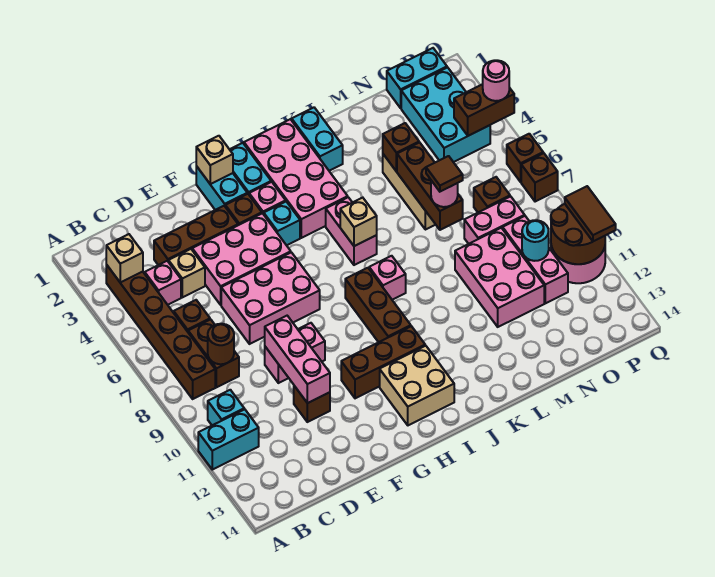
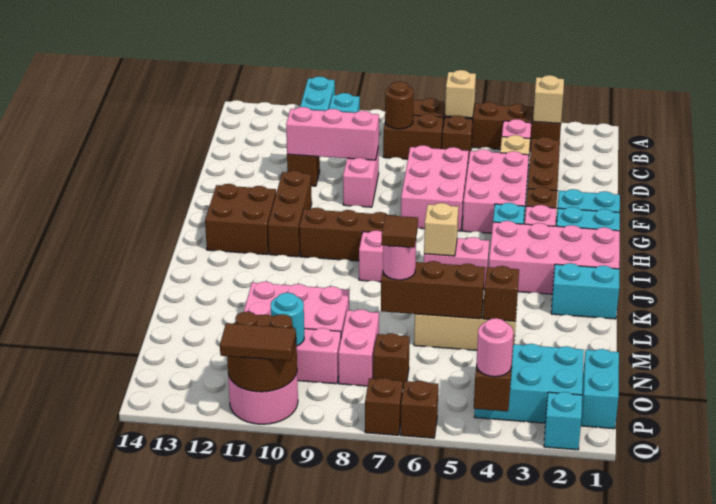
tan 1x1 brick [196,136,233,184] -> tan 1x1 brick moved to [445,70,476,118]
tan 2x2 brick [380,346,454,425] -> brown 2x2 brick [205,184,276,254]
none -> cyan 1x1 brick [544,392,582,450]

